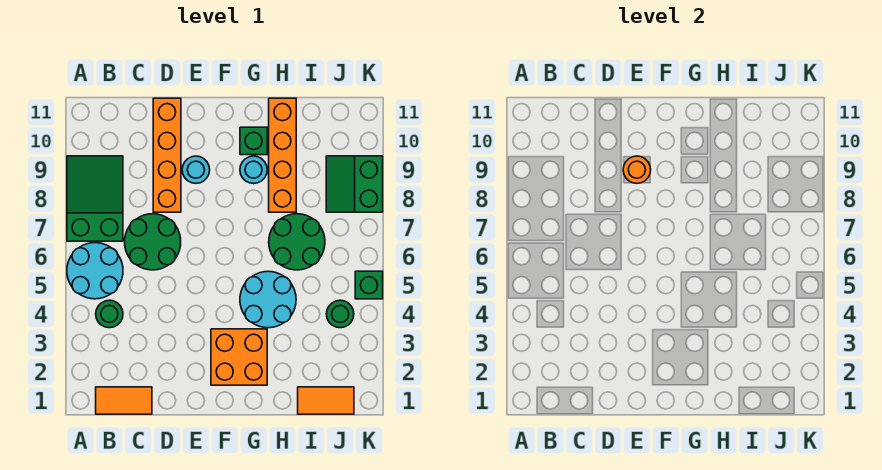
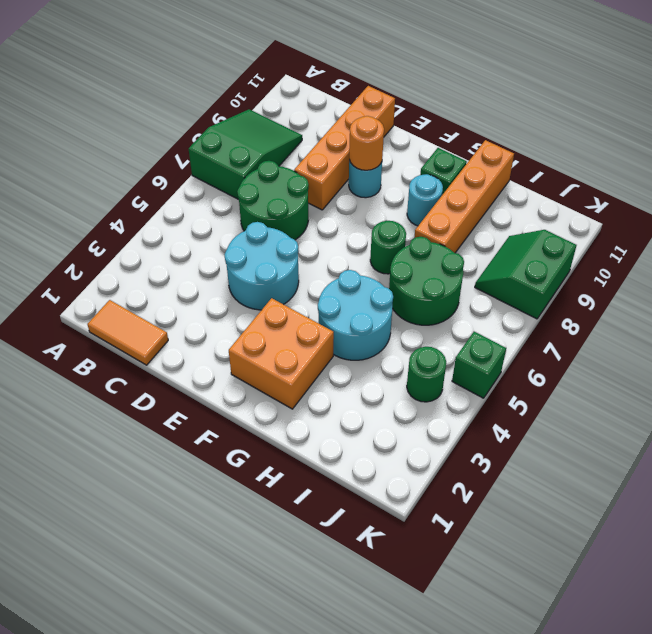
cyan 2x2 round brick [67,243,123,299] -> cyan 2x2 round brick moved to [224,222,299,310]
green 1x1 round brick [96,300,123,328] -> green 1x1 round brick moved to [370,221,406,274]
orange 1x2 tile [298,387,354,414] -> none

